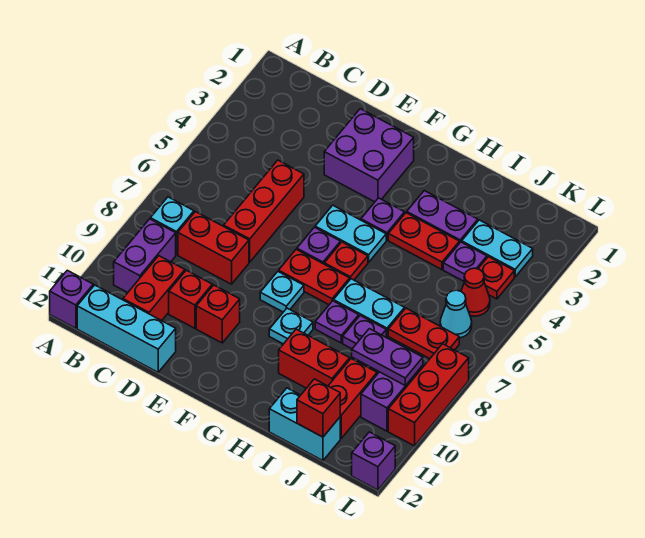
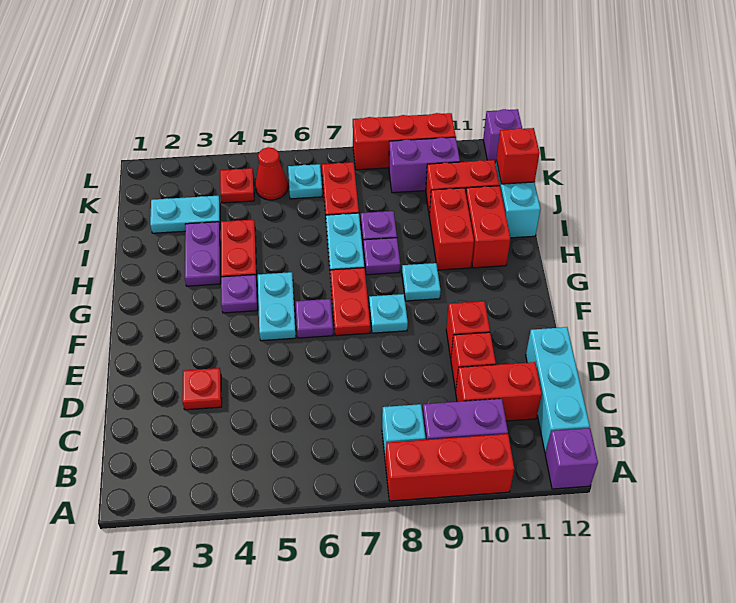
red 1x2 brick [178,212,249,284] -> red 1x2 brick moved to [466,186,510,268]
red 1x3 brick [224,160,304,262] -> red 1x3 brick moved to [386,434,514,501]
purple 2x2 brick [324,109,414,202] -> none
red 1x1 plate [324,242,368,280] -> red 1x1 plate moved to [182,368,222,410]
cyan 1x2 plate [462,220,533,277] -> cyan 1x2 plate turned to [150,196,220,233]
purple 1x1 plate [443,242,487,282] -> none
purple 1x2 plate [352,329,423,386] -> none
cyan 1x1 cone [440,290,472,338] -> cyan 1x1 plate [288,164,322,199]

